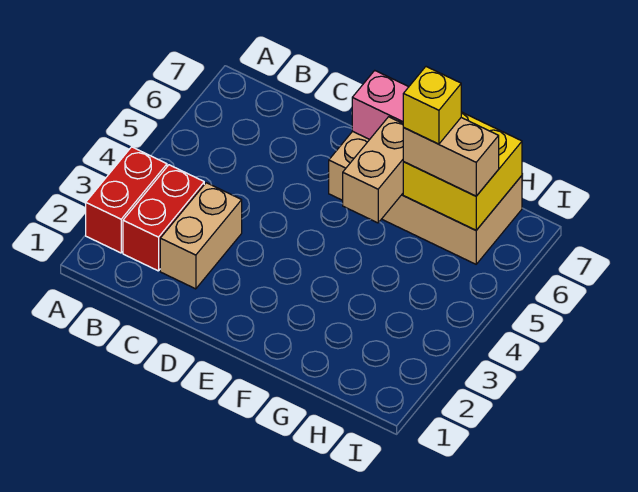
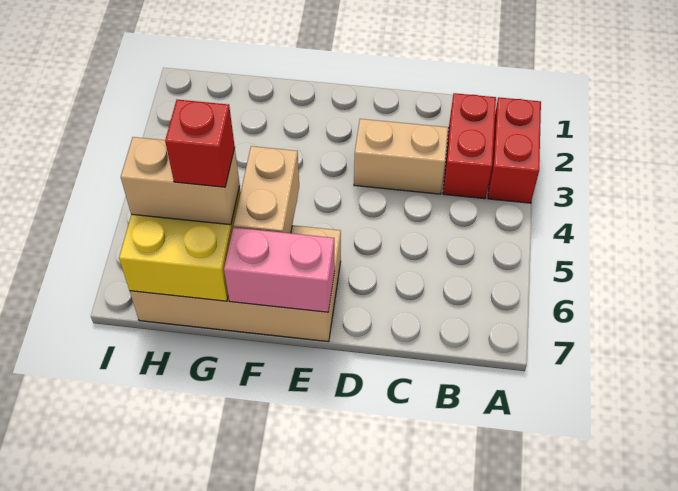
tan 1x2 brick [160,183,242,289] -> tan 1x2 brick turned to [354,119,448,194]
yellow 1x1 brick [403,67,461,144] -> red 1x1 brick [165,100,235,187]

